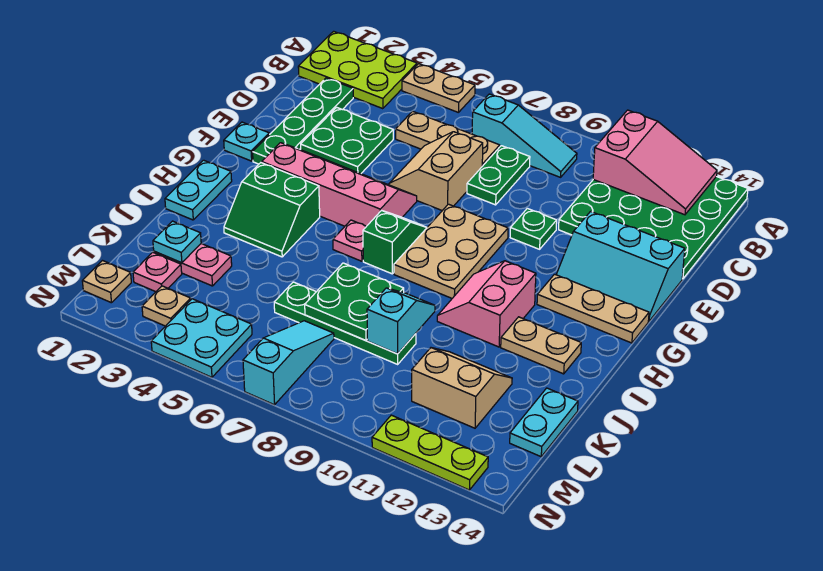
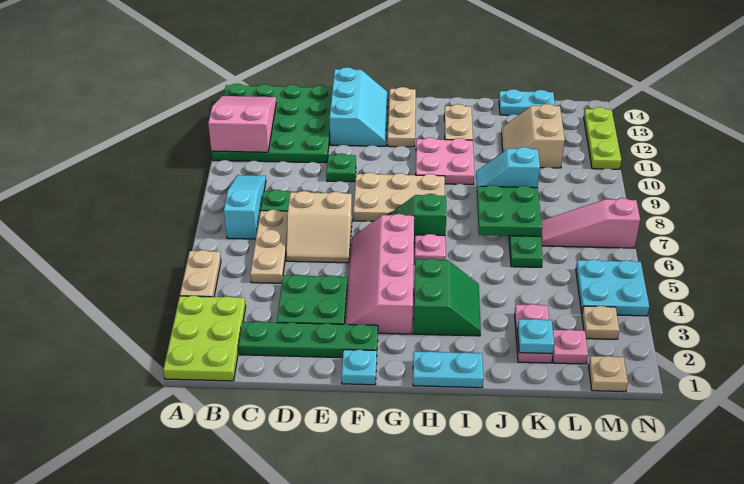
pink 2x2 slope [437,261,536,347] -> pink 2x2 plate [416,137,474,185]
cyan 1x3 slope [243,321,334,405] -> pink 1x3 slope [541,198,640,248]

